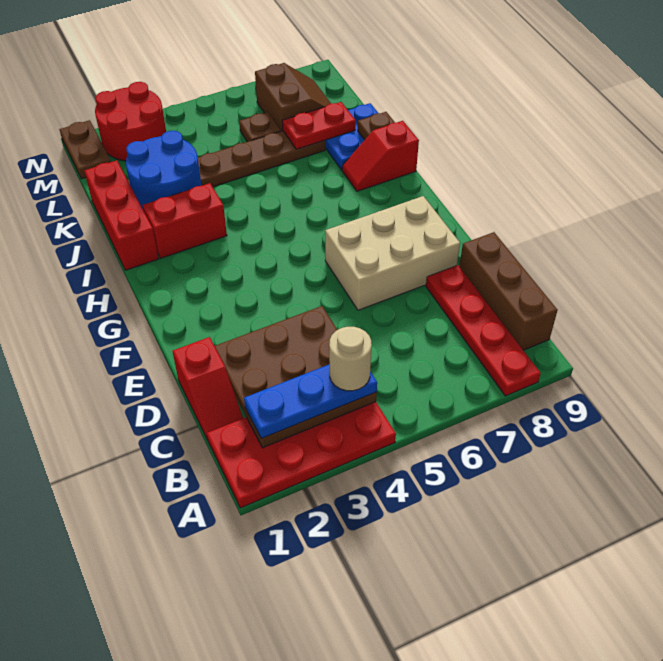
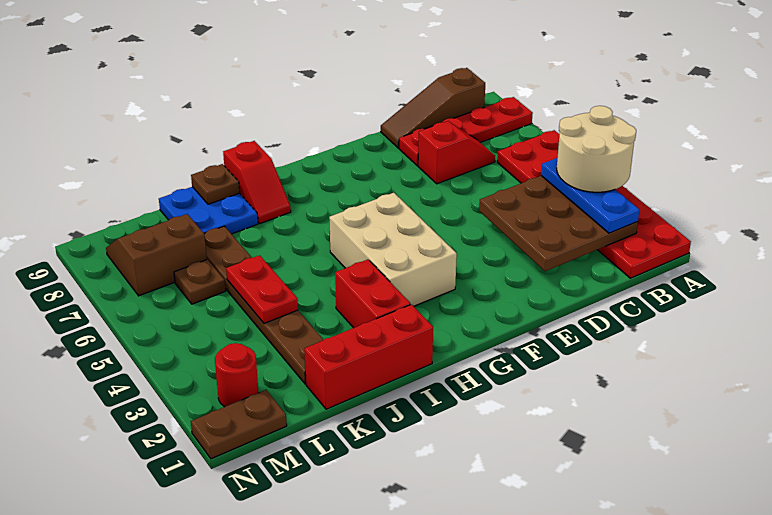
red 2x4 plate [207,402,396,508] -> red 2x6 plate [497,130,691,278]
tan 1x1 round brick [329,327,372,391] -> tan 2x2 round brick [557,106,636,192]
brown 1x3 brick [459,232,558,350] -> brown 1x3 slope [381,68,485,148]
red 1x2 slope [173,337,243,440] -> red 1x2 slope moved to [418,121,495,184]
tan 2x3 brick [325,196,460,310] -> tan 2x3 brick moved to [329,193,457,306]
blue 2x2 round brick [126,131,201,209] -> none
red 1x2 plate [282,102,356,149] -> red 1x2 plate moved to [226,255,298,323]
red 2x2 round brick [95,82,166,161] -> red 1x1 round brick [215,343,258,407]

